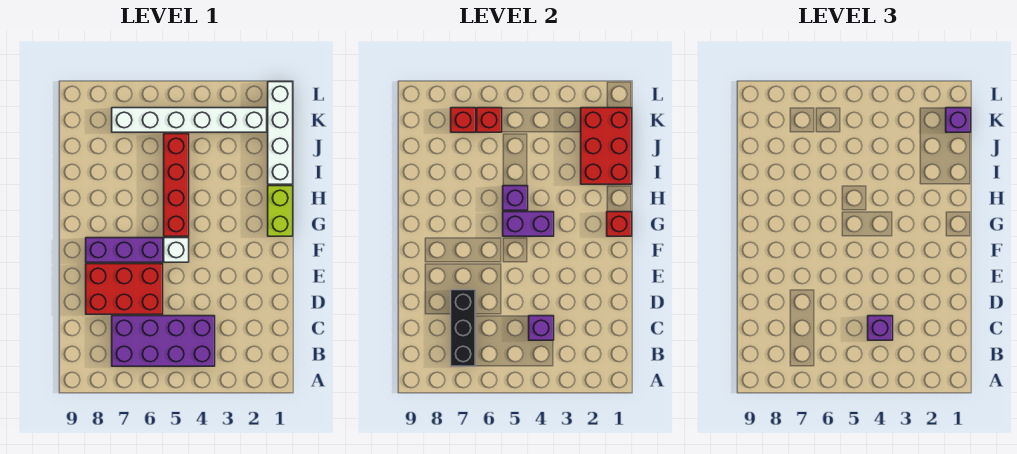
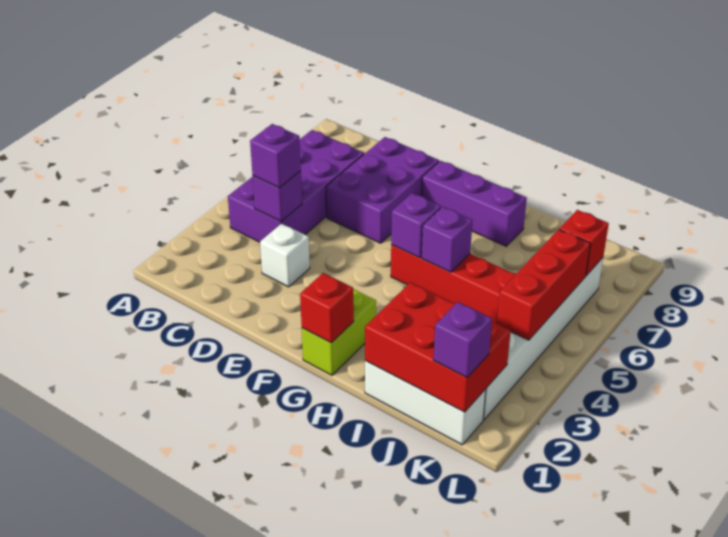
black 1x3 brick [451,290,476,366] -> none
red 2x3 brick [86,264,163,314] -> purple 2x3 brick [326,137,439,243]
white 1x1 brick [164,238,189,262] -> white 1x1 brick moved to [260,223,310,287]
purple 1x3 brick [86,238,163,262] -> purple 1x3 brick turned to [422,161,527,246]
lime 1x2 brick [268,186,293,236] -> lime 1x2 brick turned to [302,289,376,375]
purple 1x2 brick [503,212,554,236] -> purple 1x1 brick [391,193,441,258]
white 1x4 brick [268,82,293,184] -> white 1x3 brick [365,361,486,445]
red 1x1 brick [477,108,502,132] -> red 1x3 brick [497,229,590,340]

